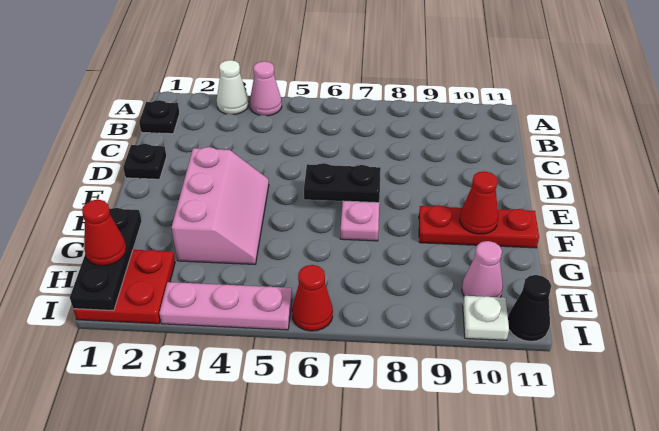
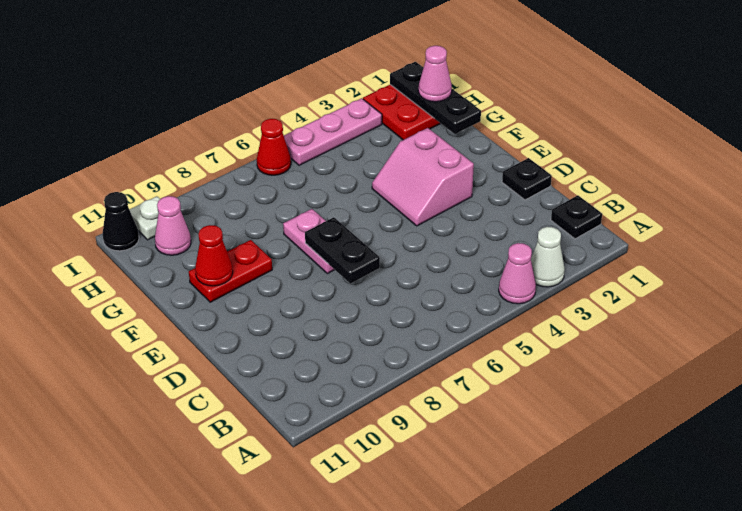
pink 2x3 slope [172,147,269,264] -> pink 2x2 slope [372,128,474,226]
black 1x2 plate [304,163,381,203] -> black 1x2 plate turned to [305,217,380,284]
red 1x3 plate [419,205,539,248] -> red 1x2 plate [189,240,272,302]
red 1x1 cone [82,200,126,266] -> pink 1x1 cone [418,46,452,102]

